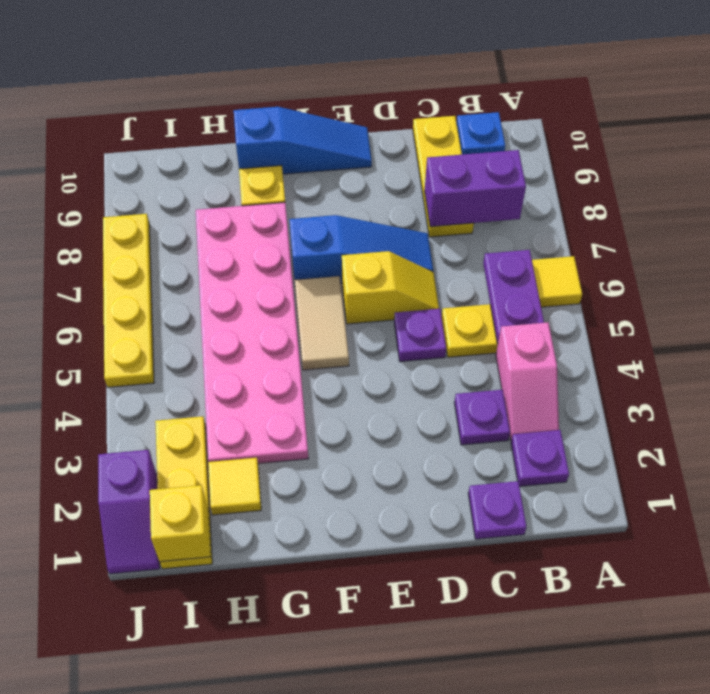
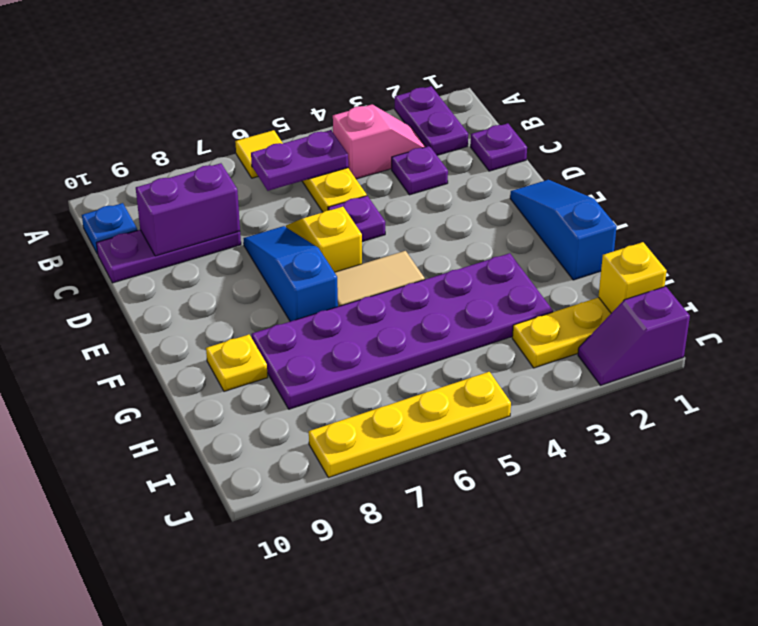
purple 1x1 plate [511,430,569,486] -> purple 1x2 plate [395,86,468,155]
purple 1x2 brick [425,150,526,227] -> purple 1x2 brick turned to [136,163,240,256]
yellow 1x3 plate [413,116,474,237] -> purple 1x3 plate [96,230,241,283]
blue 1x3 slope [234,107,372,174] -> blue 1x3 slope moved to [510,180,617,280]
pink 2x6 plate [196,202,308,463] -> purple 2x6 plate [252,253,553,409]
yellow 1x1 tile [208,458,261,515] -> none
purple 1x2 slope [98,450,160,574] -> purple 1x2 slope turned to [578,286,690,385]

